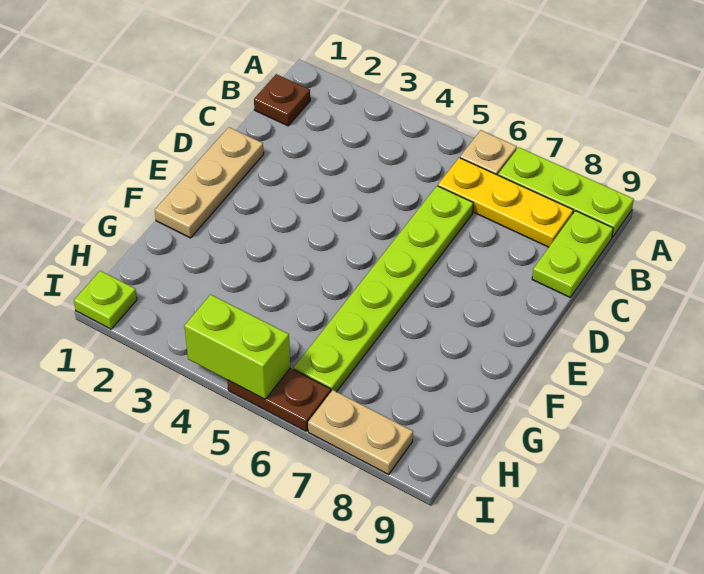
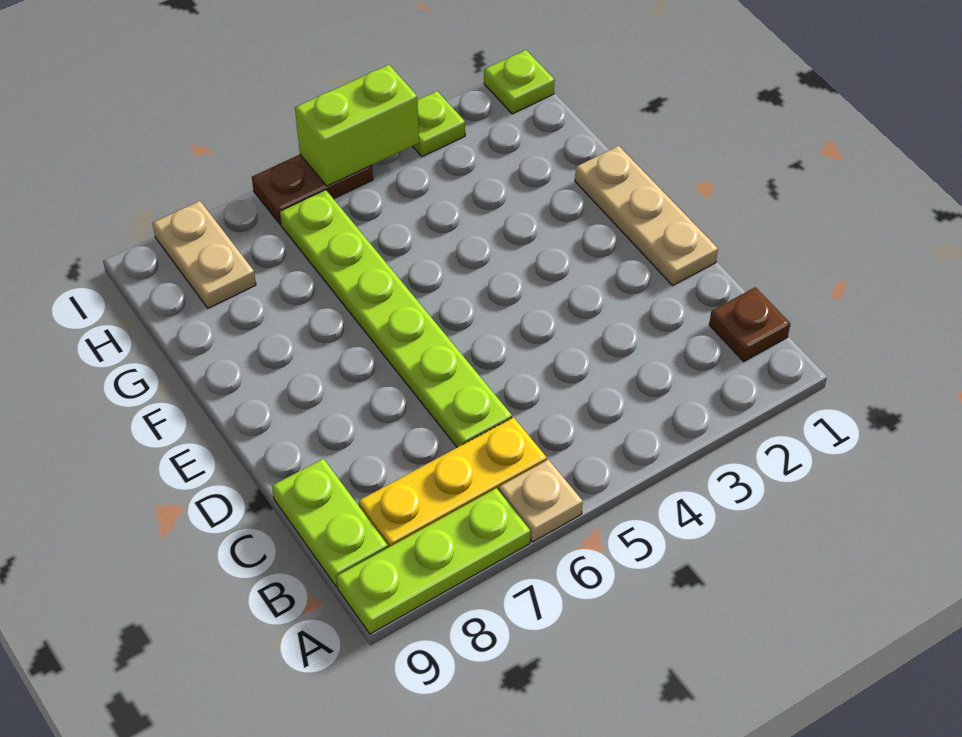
none -> lime 1x1 plate [413,91,465,157]
tan 1x2 plate [308,390,413,474] -> tan 1x2 plate turned to [152,201,256,308]

